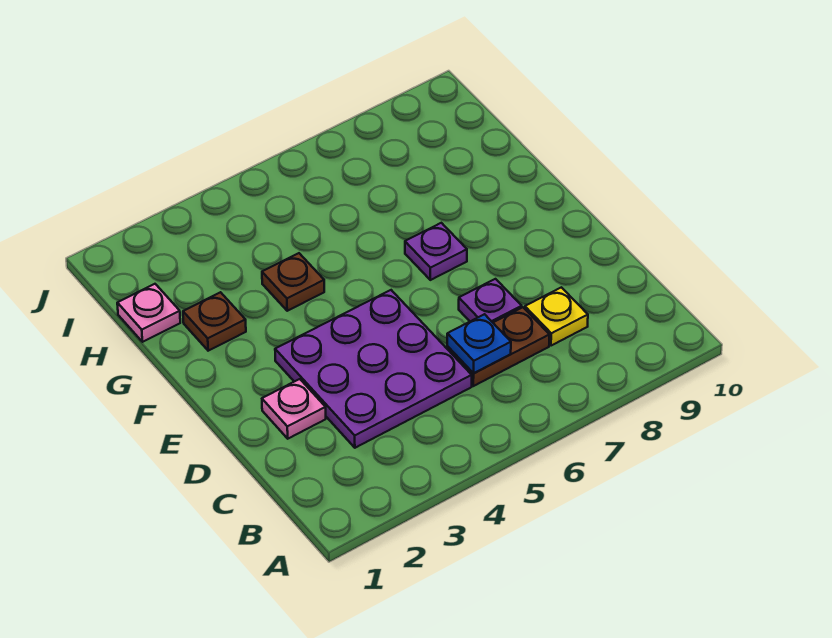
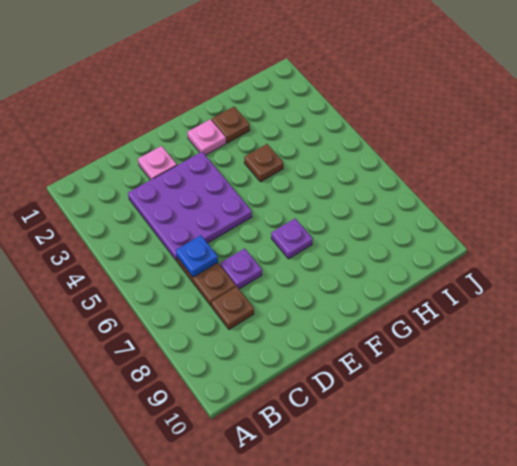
yellow 1x1 plate [525,287,588,346] -> brown 1x1 plate [211,286,254,329]
pink 1x1 plate [117,284,180,342] -> pink 1x1 plate moved to [188,119,226,155]

